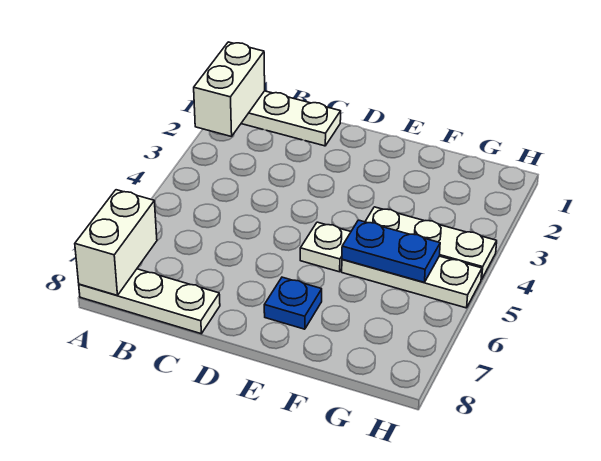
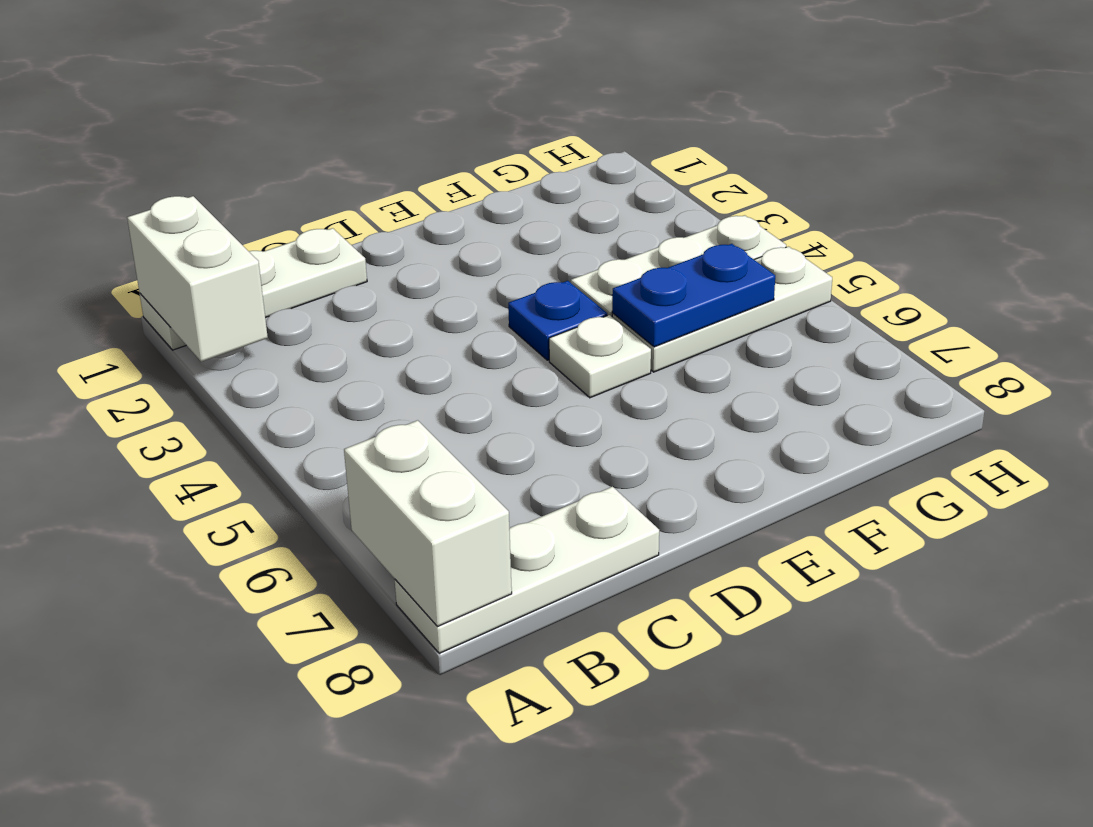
blue 1x1 plate [264,277,322,329] -> blue 1x1 plate moved to [508,281,607,360]

